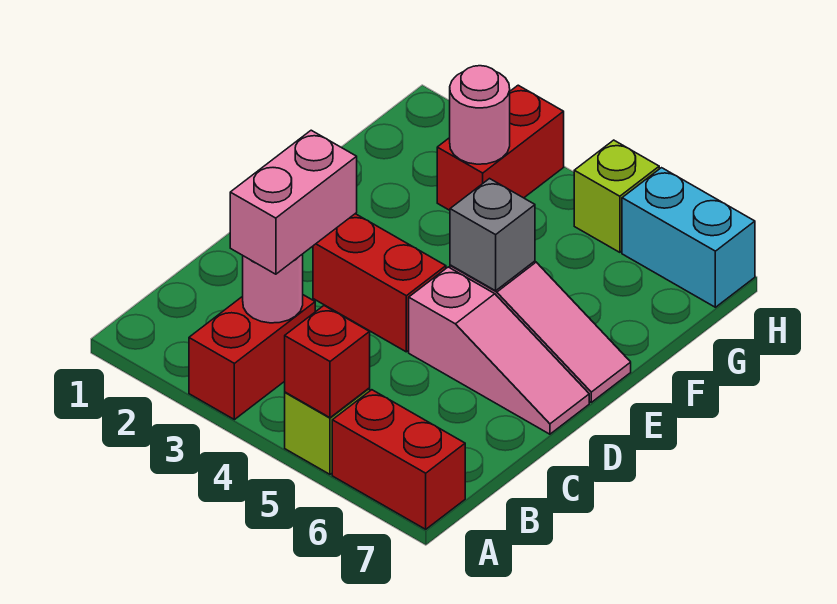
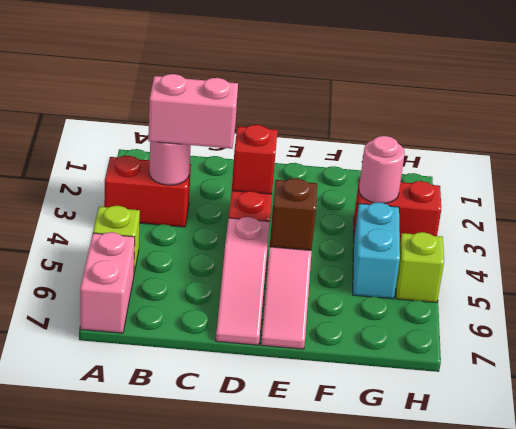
red 1x1 brick [285,306,370,418] -> red 1x1 brick moved to [232,125,278,194]
red 1x2 brick [332,390,465,529] -> pink 1x2 brick [80,232,135,333]
grey 1x1 brick [450,179,535,291] -> brown 1x1 brick [270,178,317,250]
cyan 1x2 brick [622,168,755,307] -> cyan 1x2 brick moved to [353,202,400,299]

